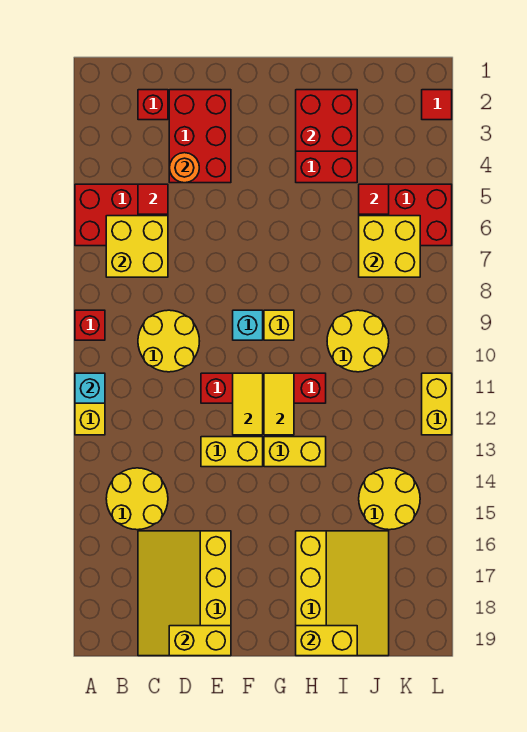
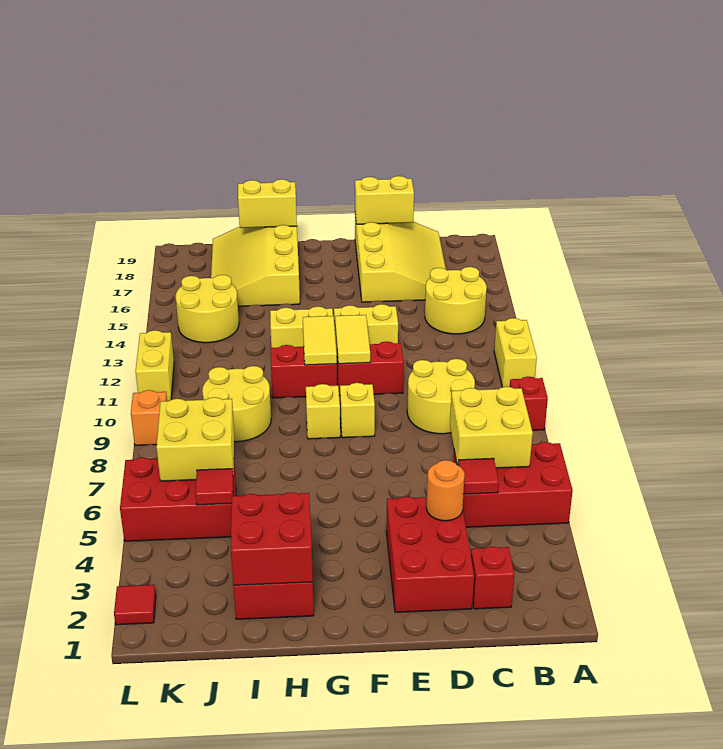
cyan 1x1 brick [75,373,105,403] -> none
cyan 1x1 brick [233,310,263,340] -> yellow 1x1 brick [340,383,375,438]
none -> orange 1x1 brick [131,390,167,445]

